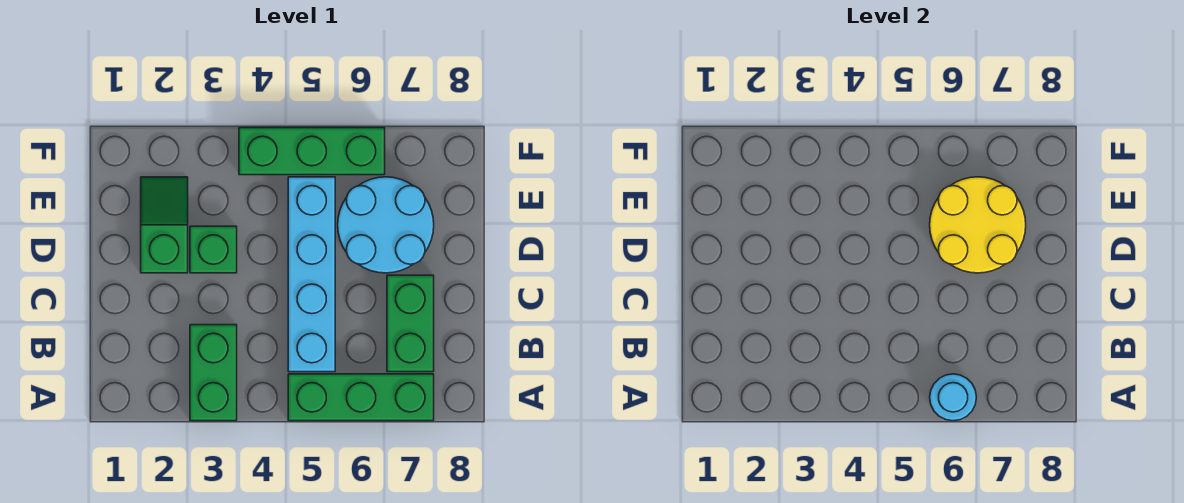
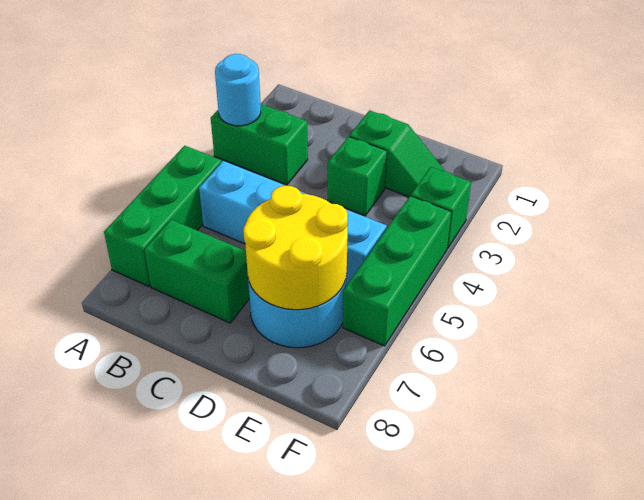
cyan 1x1 round brick [930,374,976,421] -> cyan 1x1 round brick moved to [215,54,261,126]
none -> green 1x1 brick [411,167,471,248]

